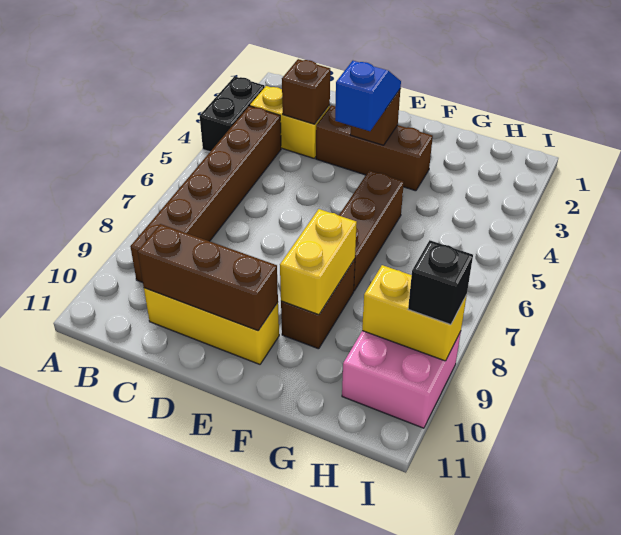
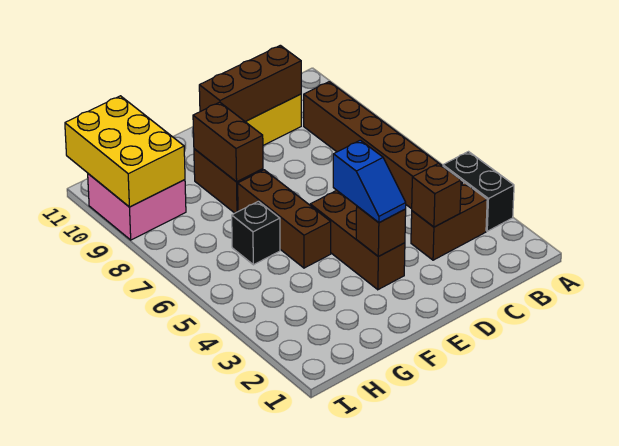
yellow 1x2 brick [250,86,330,158] -> brown 1x2 brick [411,183,487,260]
brown 1x3 brick [316,105,433,191] -> brown 1x3 brick turned to [310,190,405,290]
yellow 1x2 brick [280,209,357,315] -> brown 1x2 brick [193,102,263,182]
yellow 1x2 brick [362,265,467,361] -> yellow 2x3 brick [65,96,185,207]
black 1x1 brick [408,240,473,325] -> black 1x1 brick moved to [232,201,280,265]

